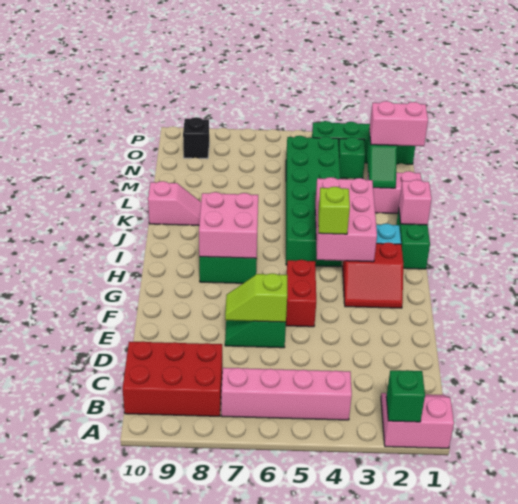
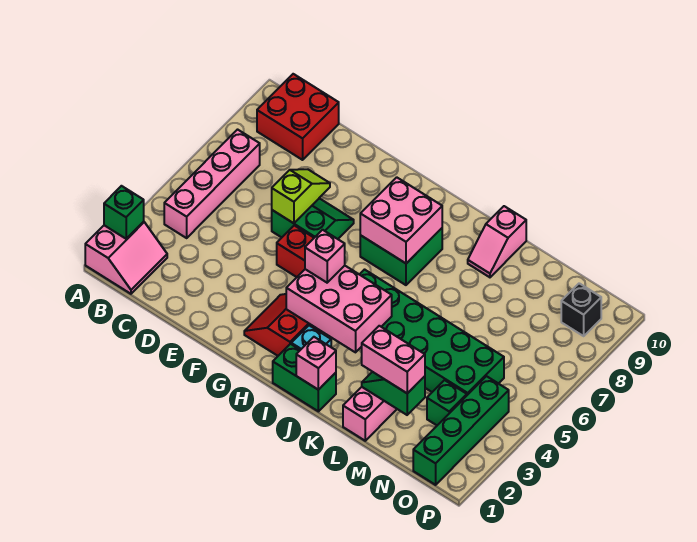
red 2x3 brick [123,341,222,416] -> red 2x2 brick [257,74,339,160]
lime 1x1 brick [318,187,350,234] -> pink 1x1 brick [305,230,345,283]
pink 1x2 brick [369,101,428,146] -> pink 1x2 brick turned to [362,326,425,393]

